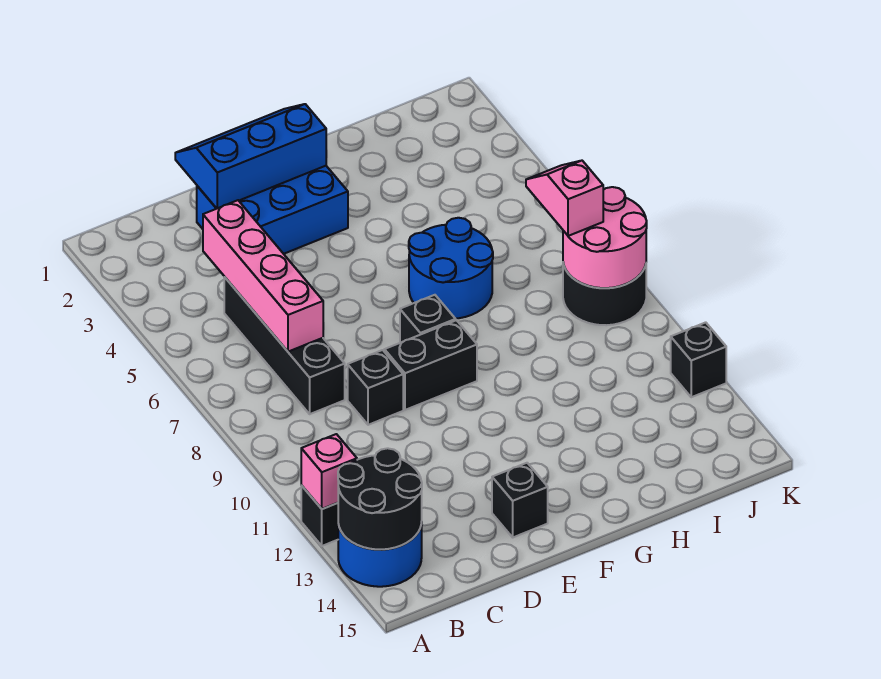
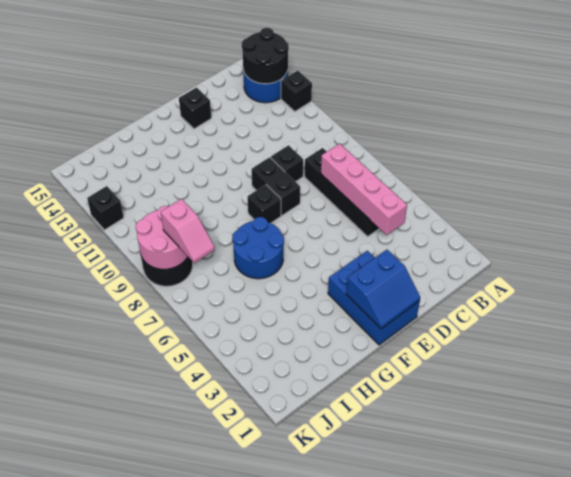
pink 1x1 brick [301,434,357,509] -> none
blue 2x3 slope [175,104,326,209] -> blue 2x2 slope [346,250,420,329]
blue 2x3 brick [197,166,348,254] -> blue 2x3 brick turned to [328,251,420,345]
black 1x2 brick [384,320,477,410] -> black 1x2 brick turned to [252,157,300,215]

